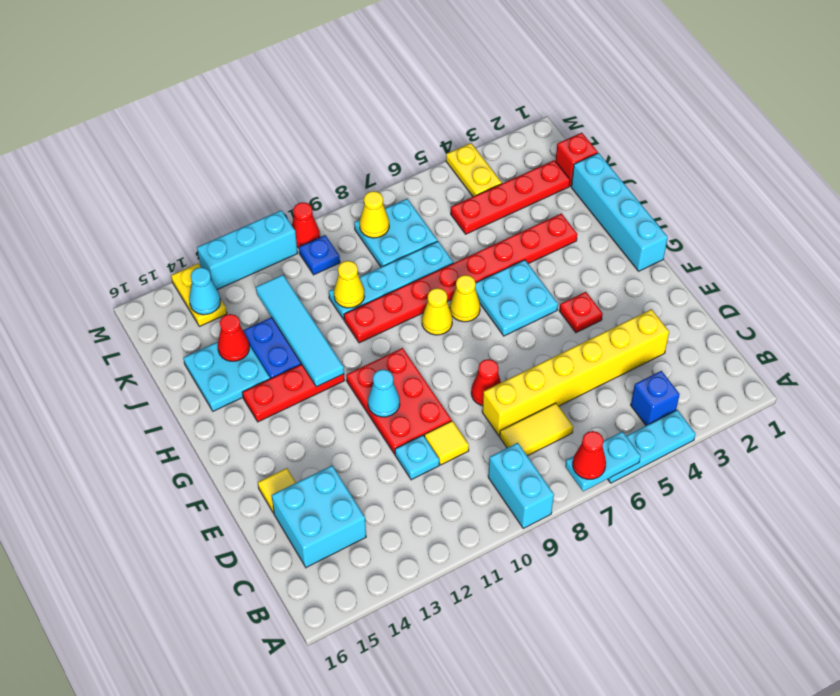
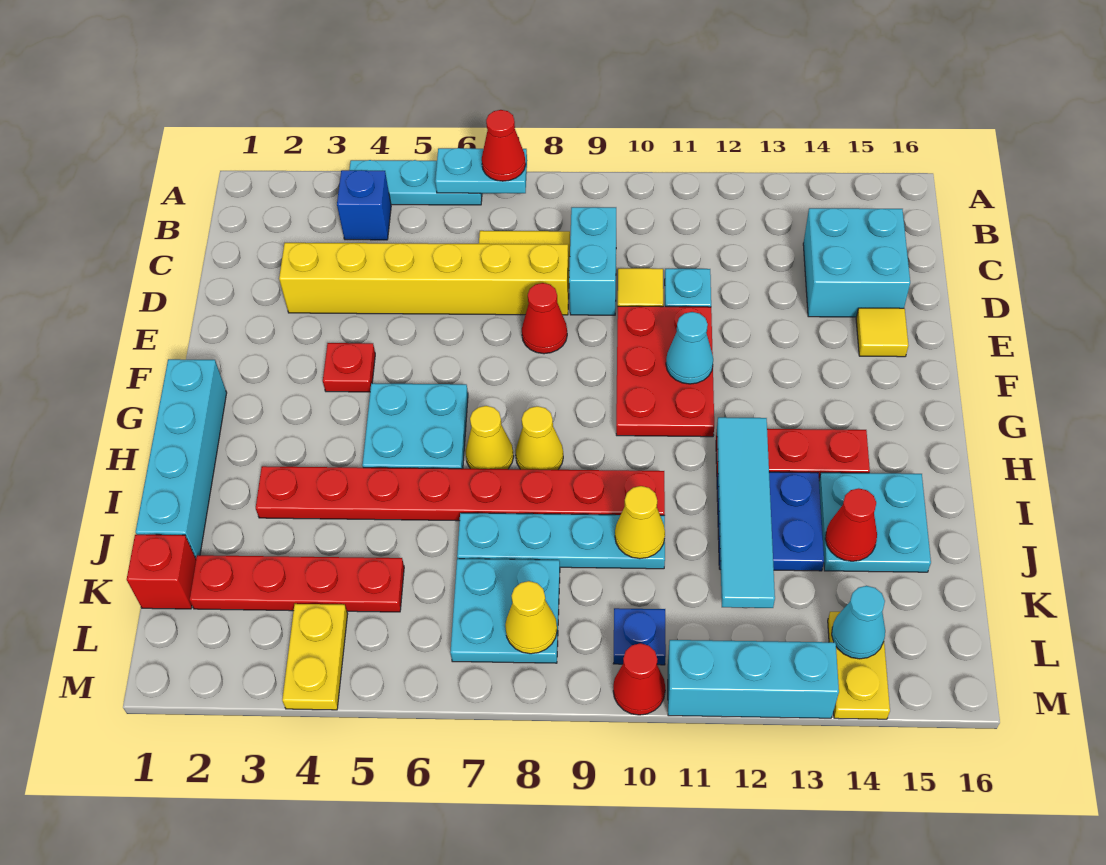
cyan 1x2 brick [488,443,554,528] -> cyan 1x2 brick moved to [569,207,616,315]

